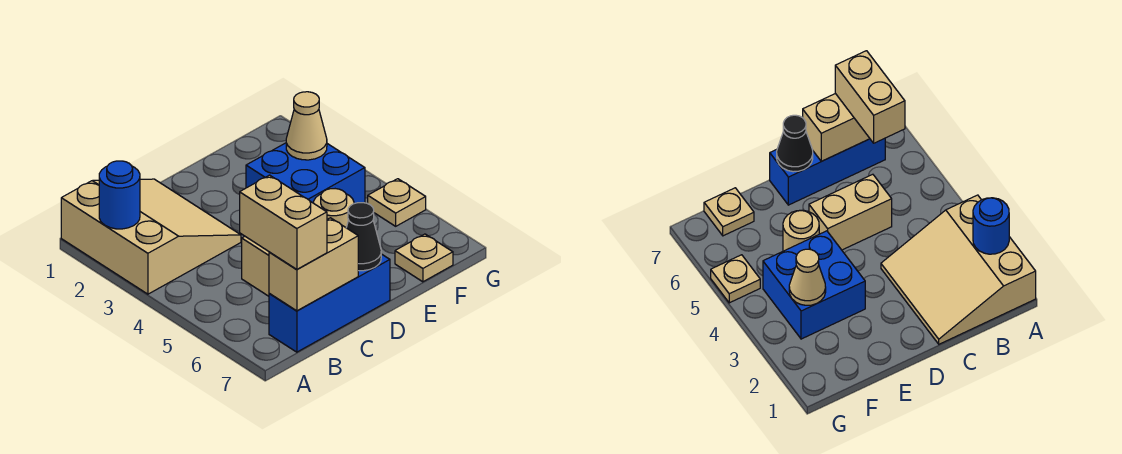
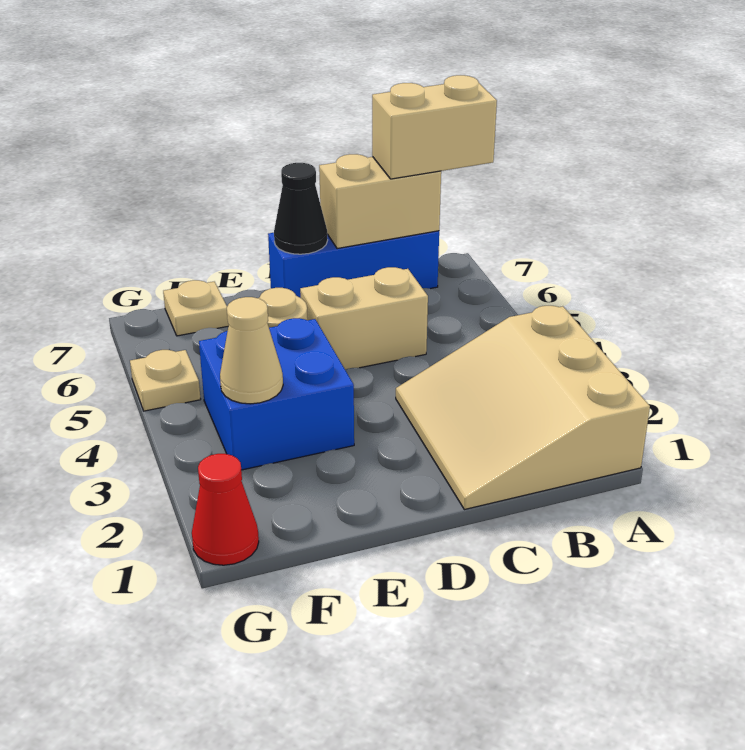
blue 1x1 round brick [99,161,140,229] -> none
tan 1x2 brick [240,175,327,270] -> tan 1x2 brick turned to [372,75,497,179]
none -> red 1x1 cone [192,454,259,565]

